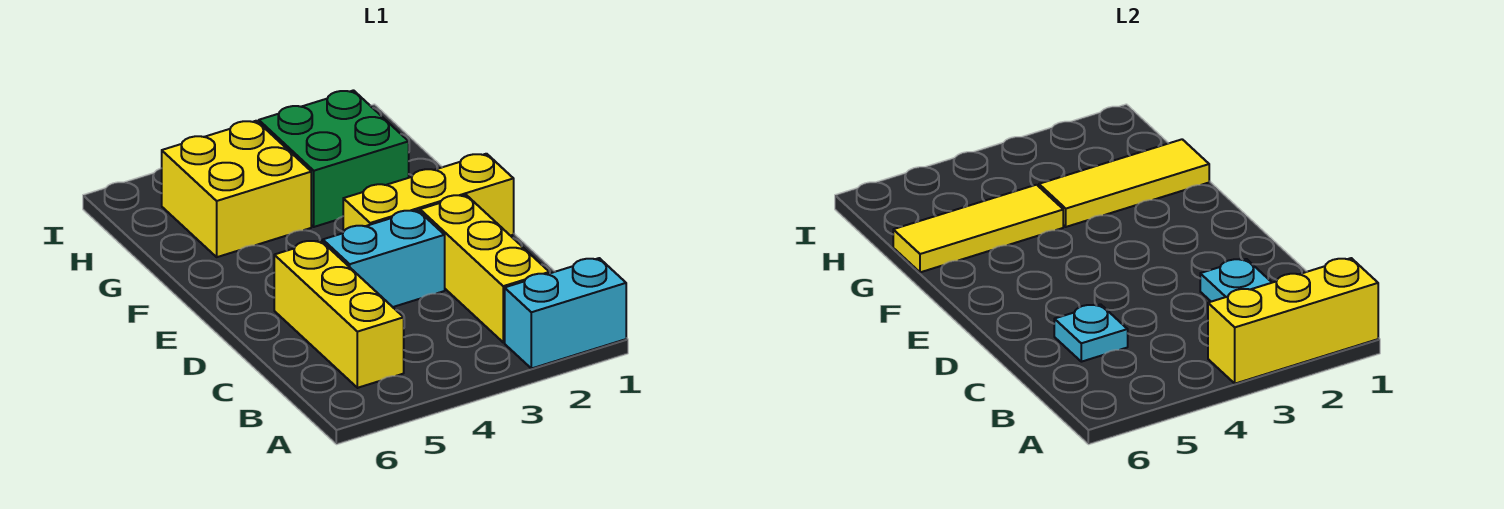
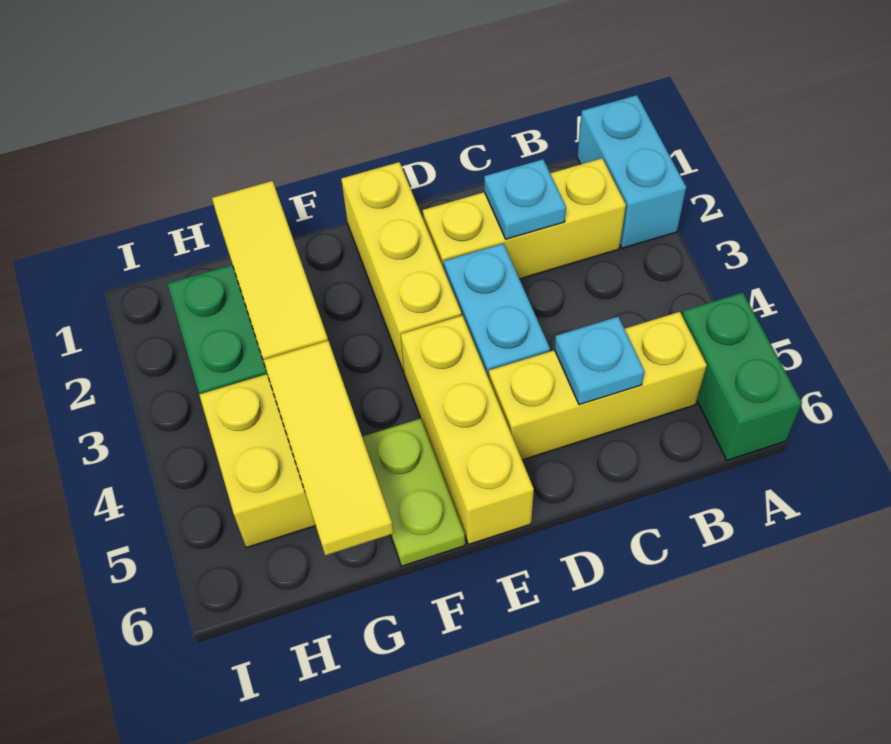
yellow 1x3 brick [1208,258,1378,384] -> yellow 1x3 brick moved to [401,316,534,544]
none -> green 1x2 brick [682,292,802,460]
none -> lime 1x2 plate [362,419,465,566]

